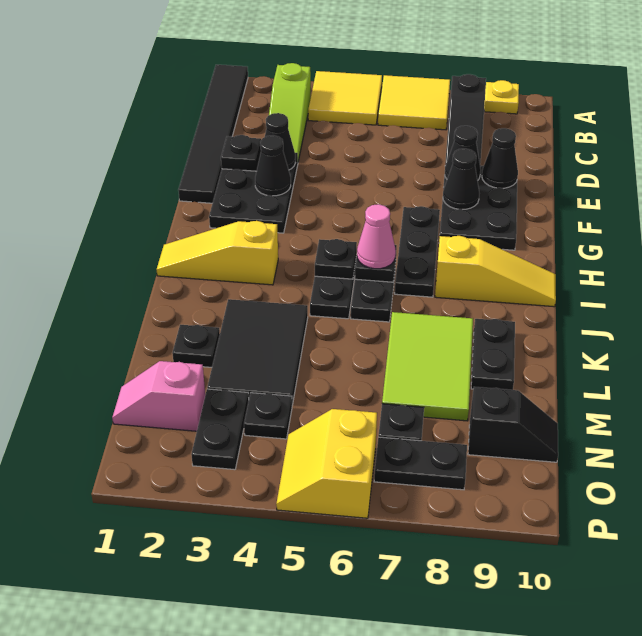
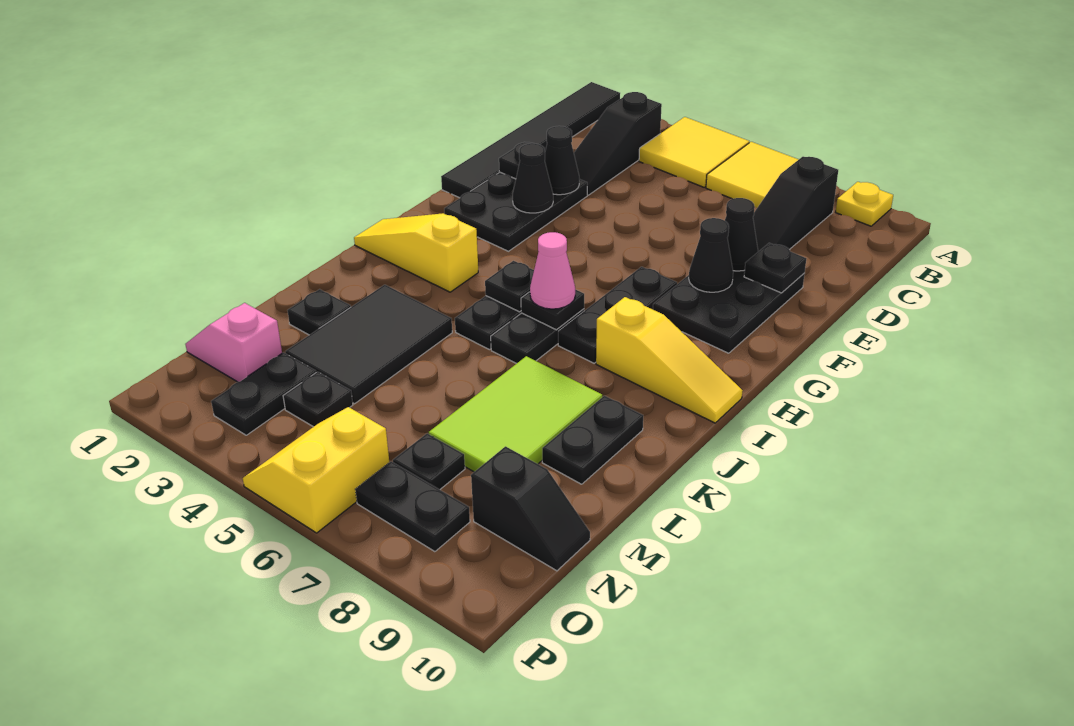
lime 1x3 slope [269,63,311,161] -> black 1x3 slope [574,92,662,195]
black 1x1 cone [482,128,518,188] -> black 1x1 plate [744,243,806,293]

